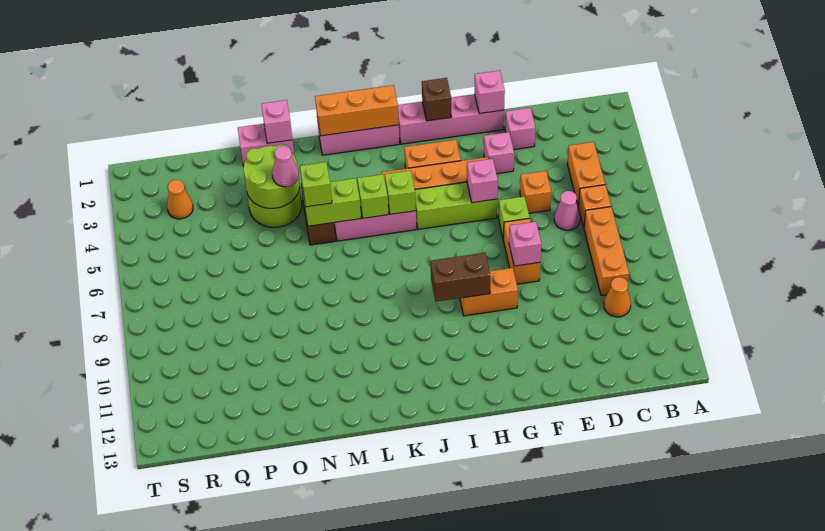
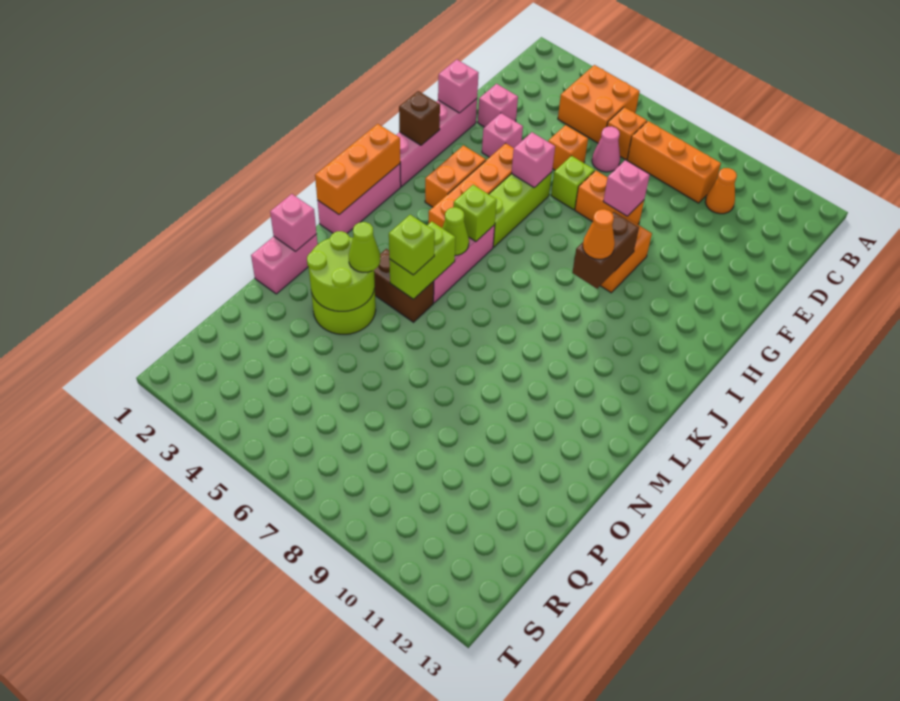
orange 1x2 brick [567,142,605,206] -> orange 2x2 brick [558,65,640,143]
lime 1x1 brick [357,174,389,218] -> lime 1x1 cone [442,207,469,255]
pink 1x1 cone [272,146,299,187] -> lime 1x1 cone [349,222,380,272]
orange 1x1 cone [167,180,193,219] -> orange 1x1 cone moved to [583,209,615,259]

